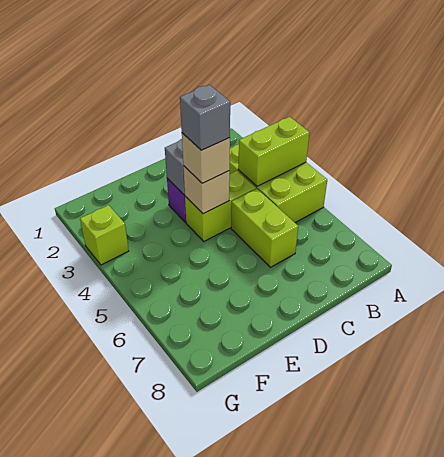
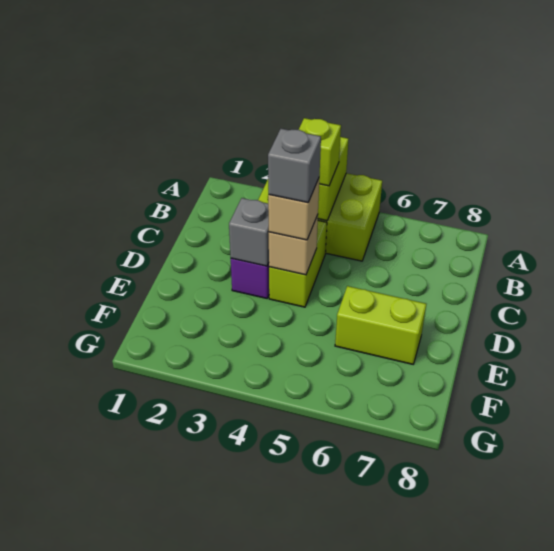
lime 1x2 brick [231,189,298,267] -> lime 1x2 brick moved to [335,286,426,364]
lime 1x1 brick [80,205,129,265] -> lime 1x1 brick moved to [299,118,341,186]

